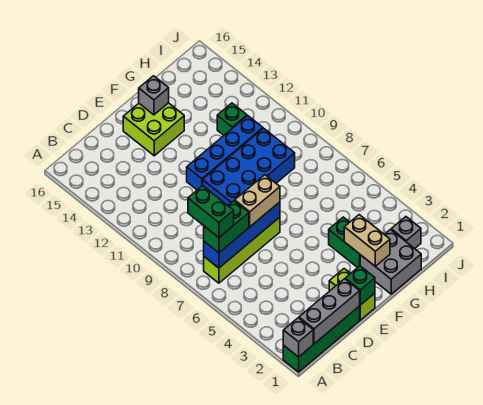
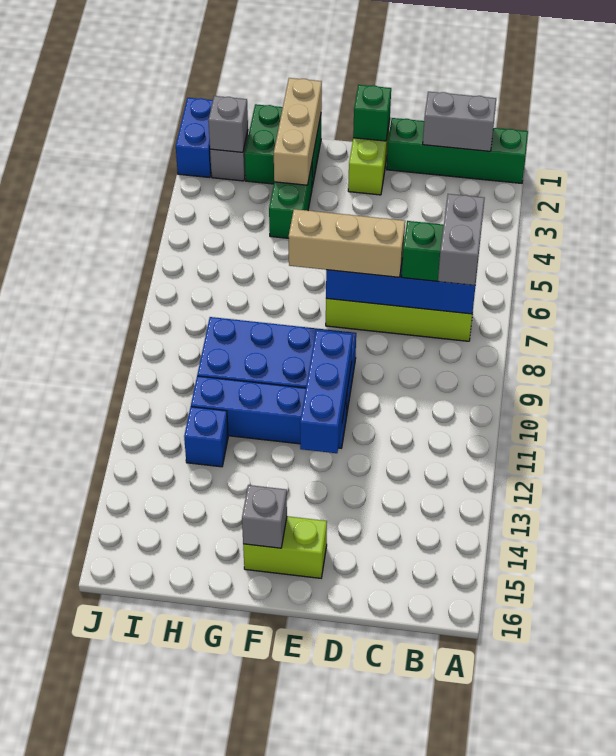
grey 1x1 brick [283,318,313,357] -> grey 1x1 brick moved to [208,96,248,152]
grey 1x3 brick [299,279,360,344] -> grey 1x2 brick [423,92,496,151]
green 1x2 brick [188,186,234,237] -> grey 1x2 brick [438,194,485,285]
tan 1x2 brick [235,175,280,227] -> tan 1x3 brick [289,209,405,277]
none -> blue 1x3 brick [300,330,352,453]
lime 2x2 brick [123,103,184,156] -> lime 1x2 brick [243,516,327,578]
grey 2x2 brick [360,230,421,294] -> green 2x2 brick [245,104,321,187]
tan 1x2 brick [344,215,390,266] -> tan 1x3 brick [274,78,322,185]
green 1x1 brick [217,103,247,135] -> blue 1x1 brick [184,407,228,467]
none -> blue 1x2 brick [176,98,213,178]

